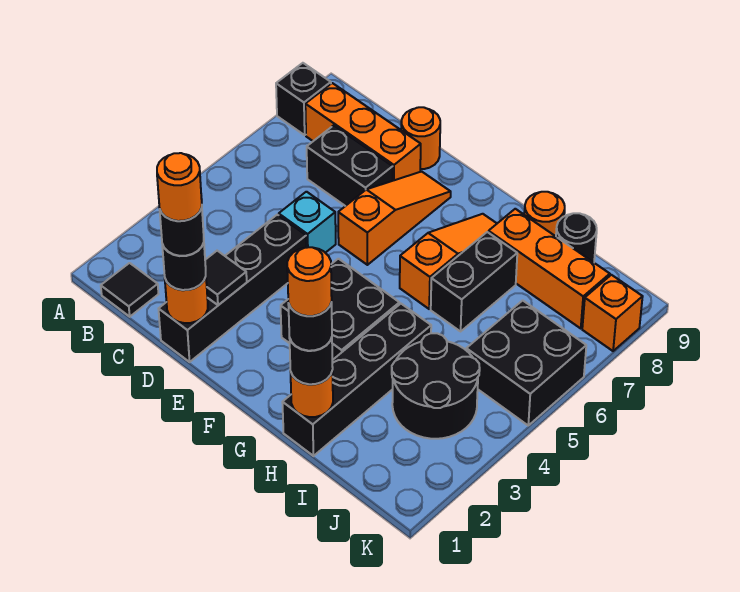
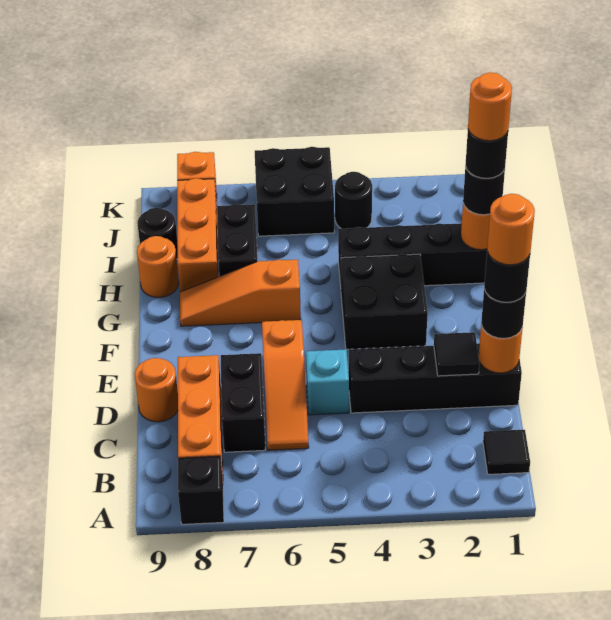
orange 1x3 slope [338,172,451,265] -> orange 1x3 slope turned to [262,320,309,450]
black 1x2 brick [431,232,517,331] -> black 1x2 brick turned to [217,204,257,276]
black 2x2 round brick [392,333,480,439] -> black 1x1 round brick [335,172,372,229]

